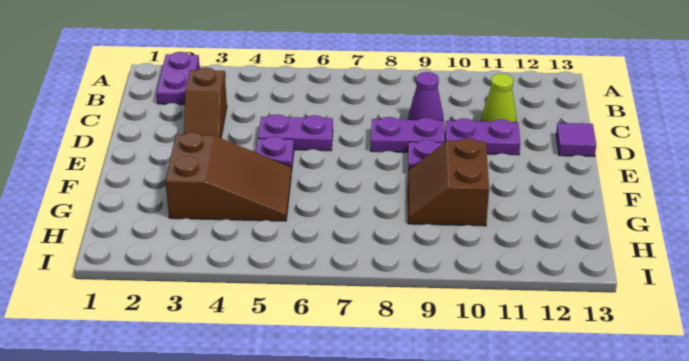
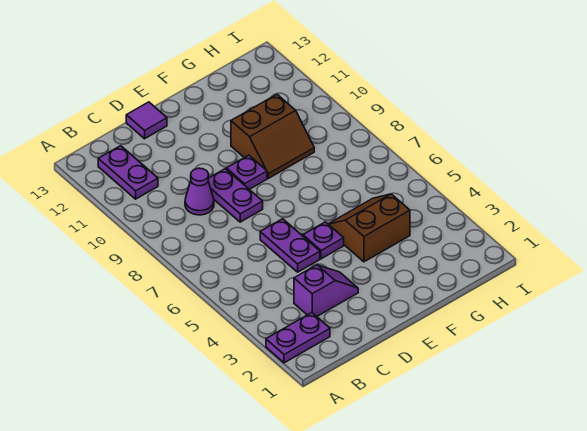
brown 1x2 slope [184,67,227,138] -> purple 1x2 slope [294,265,358,316]
lime 1x1 cone [481,74,517,122] -> none
purple 1x2 plate [445,118,520,155] -> purple 1x2 plate moved to [98,146,158,199]
brown 2x3 slope [165,132,291,221] -> brown 2x2 slope [329,194,410,262]

